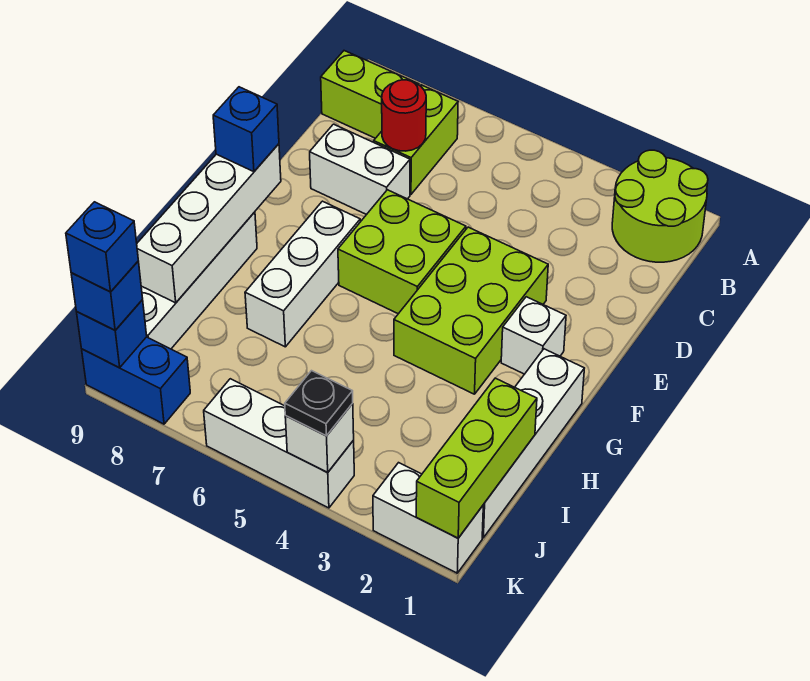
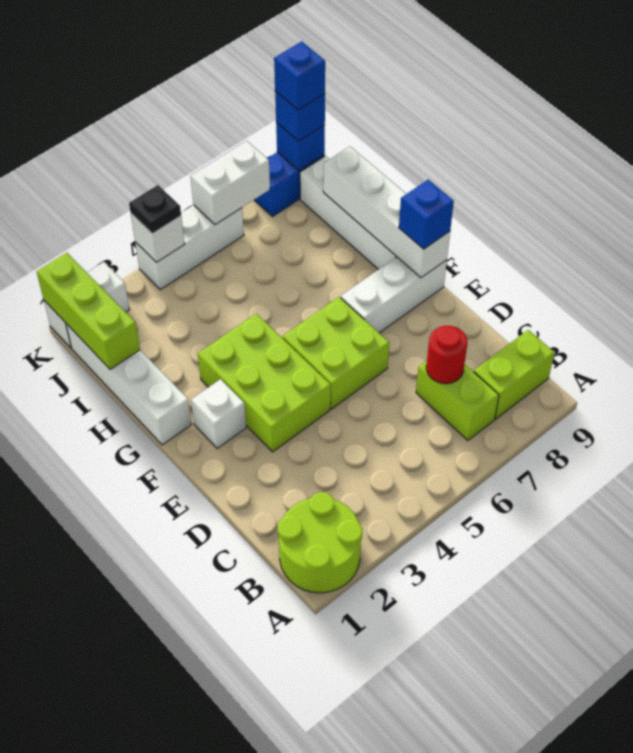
white 1x2 brick [310,124,410,215] -> white 1x2 brick moved to [190,141,270,225]
white 1x3 brick [245,201,360,347] -> white 1x3 brick turned to [341,257,447,333]

